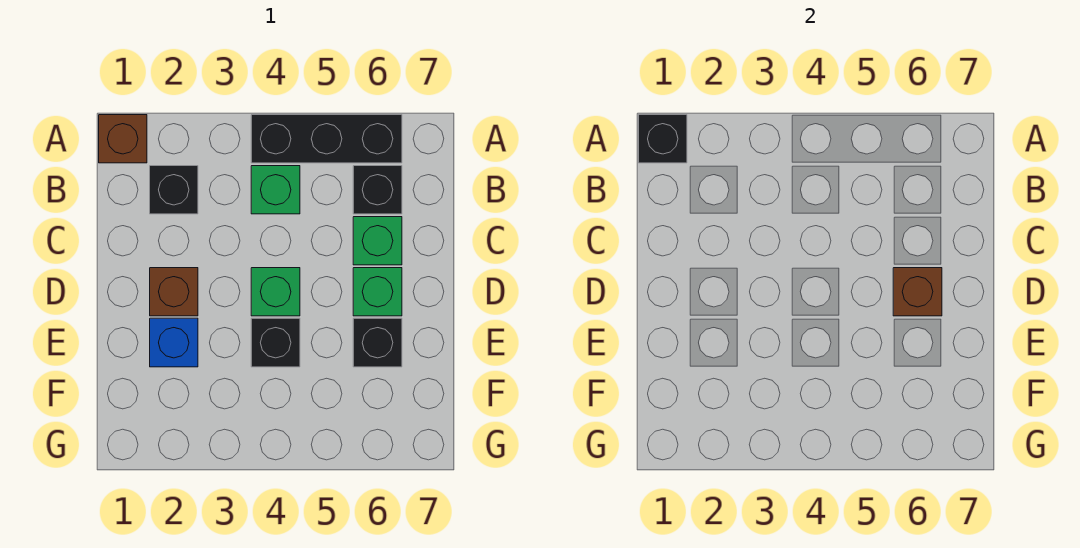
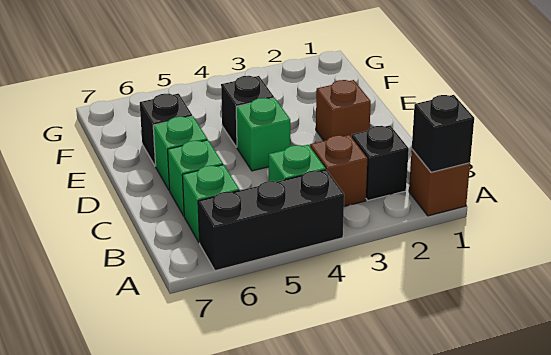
black 1x1 brick [353,166,402,214] -> green 1x1 brick [182,165,239,243]
brown 1x1 brick [893,268,942,316] -> brown 1x1 brick moved to [310,135,367,206]
blue 1x1 brick [150,318,198,367] -> none

